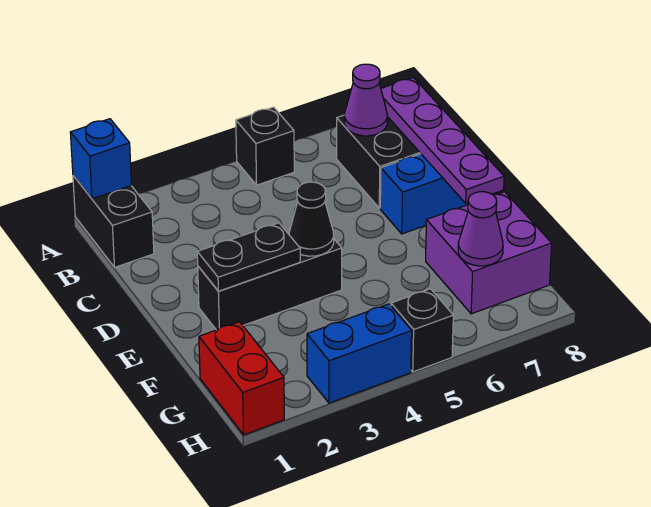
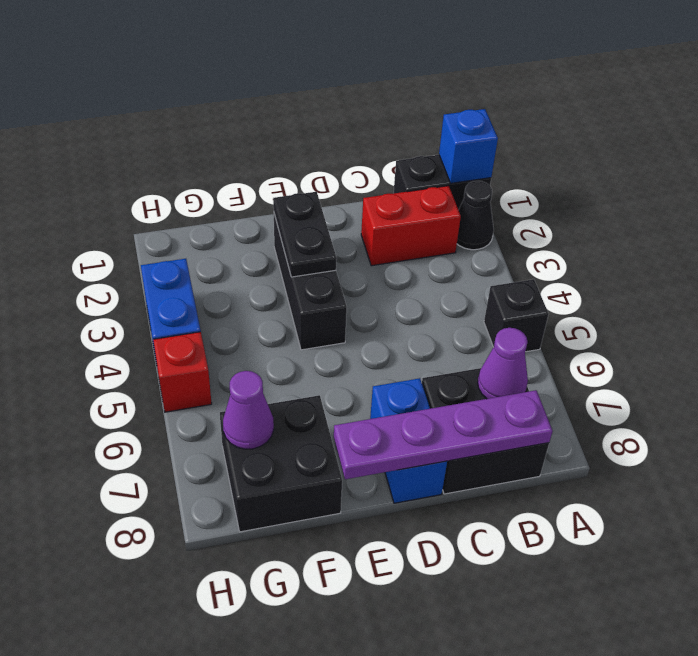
black 1x1 cone [289,182,334,256] -> black 1x1 cone moved to [457,181,494,250]
purple 2x2 brick [426,192,552,314] -> black 2x2 brick [220,395,342,532]
red 1x2 brick [199,322,284,435] -> red 1x2 brick moved to [361,186,461,266]
black 1x1 brick [391,289,453,372] -> red 1x1 brick [153,332,212,412]

